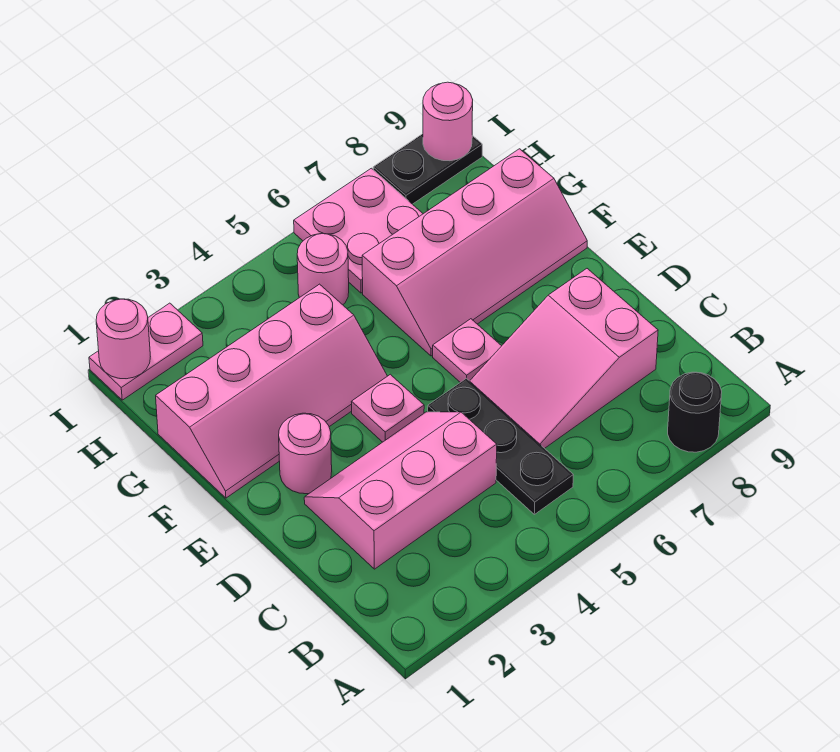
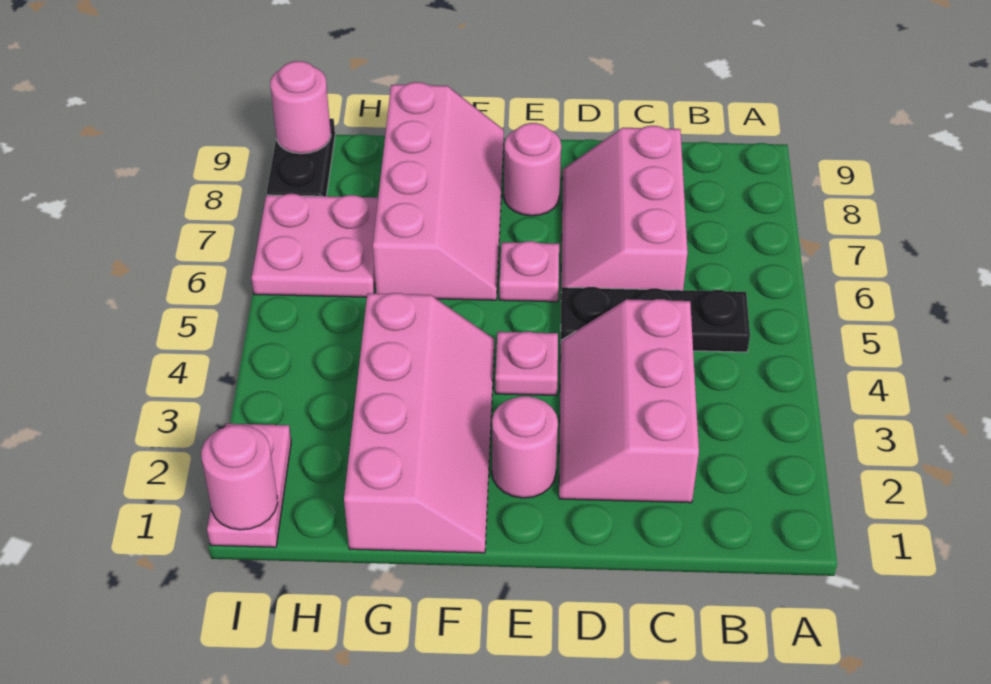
black 1x1 round brick [668,372,722,452] -> none
pink 2x3 slope [470,269,658,448] -> pink 2x3 slope turned to [561,126,688,292]
pink 1x1 round brick [297,234,349,305] -> pink 1x1 round brick moved to [504,123,561,216]

